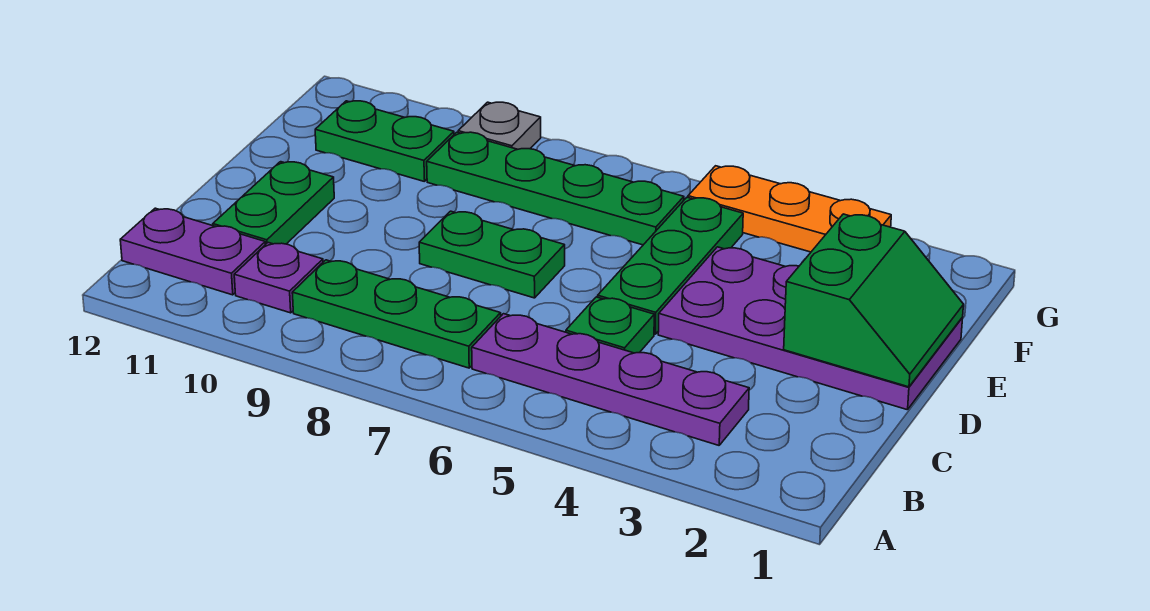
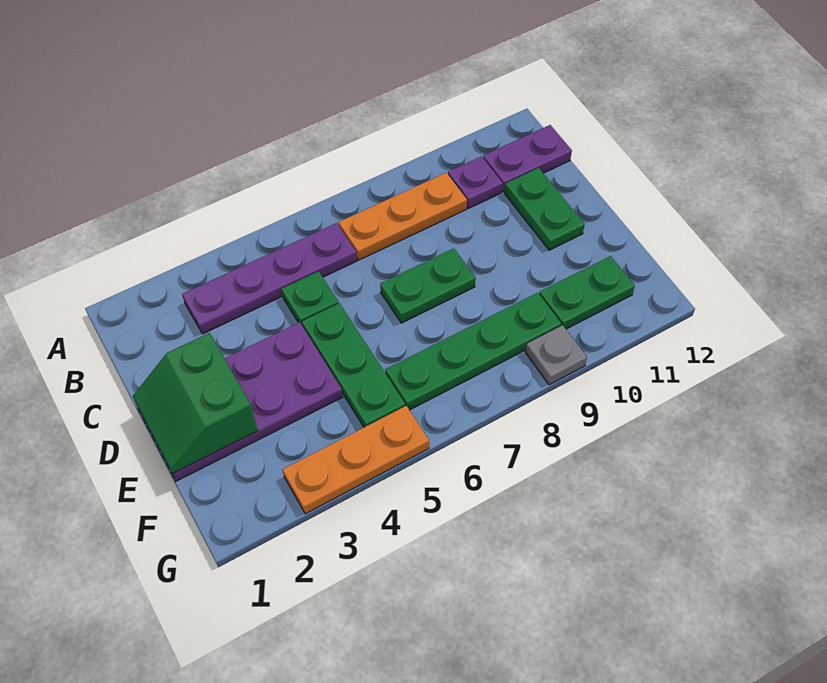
green 1x3 plate [292,260,501,368] -> orange 1x3 plate [338,173,467,260]

